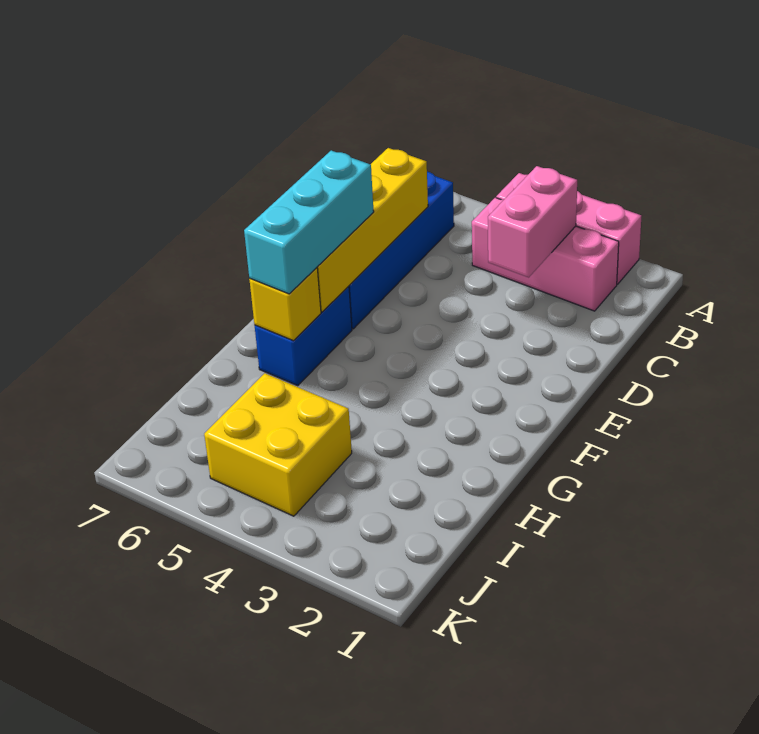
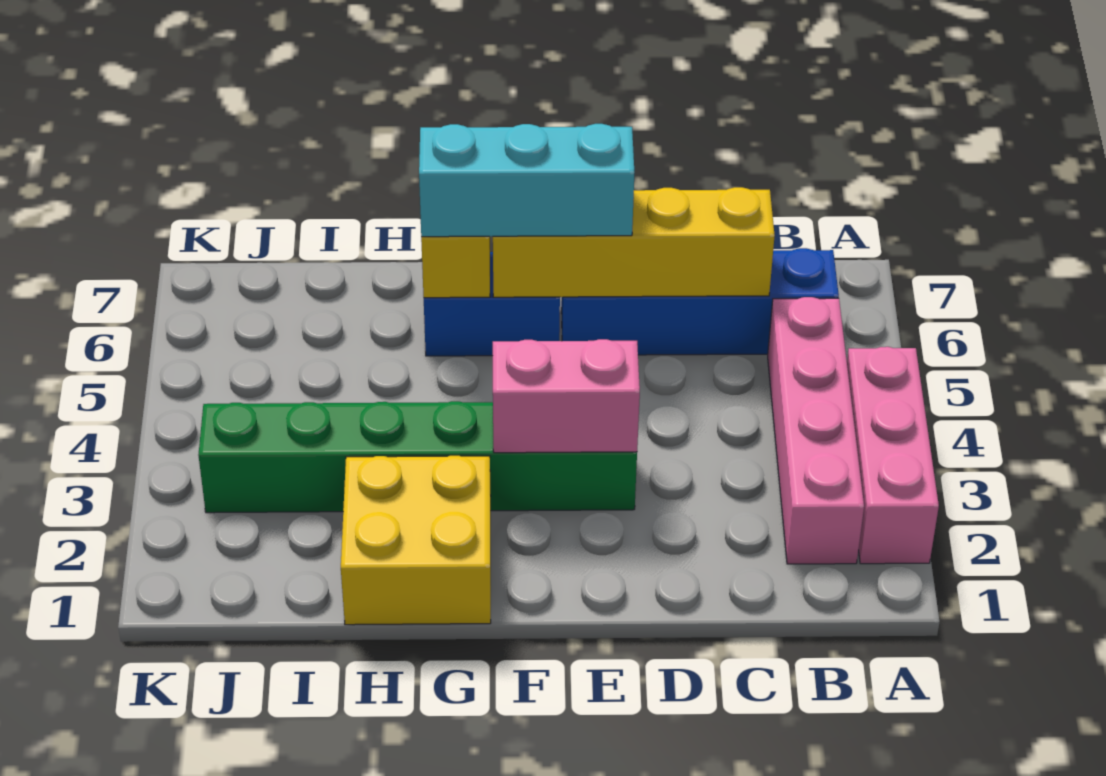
pink 1x3 brick [472,198,619,311] -> pink 1x4 brick [768,297,864,564]
pink 1x2 brick [488,166,577,277] -> pink 1x2 brick moved to [493,339,640,453]
none -> green 1x6 brick [198,401,637,513]
yellow 2x2 brick [204,373,352,516] -> yellow 2x2 brick moved to [341,456,491,625]

